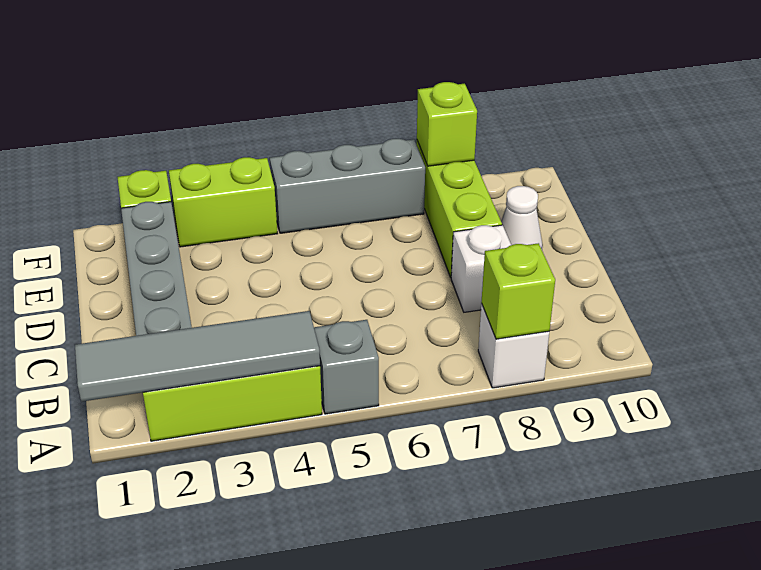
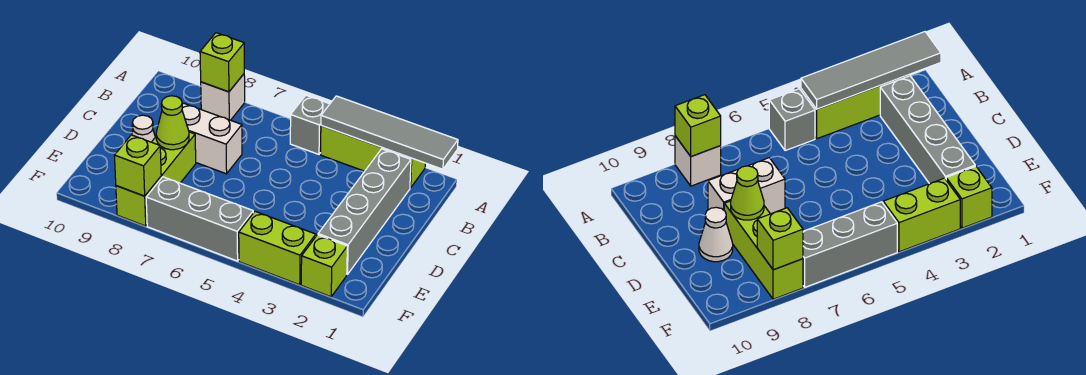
white 1x1 brick [451,225,511,312] -> white 1x2 brick [182,103,242,174]
none -> lime 1x1 cone [156,96,189,150]

